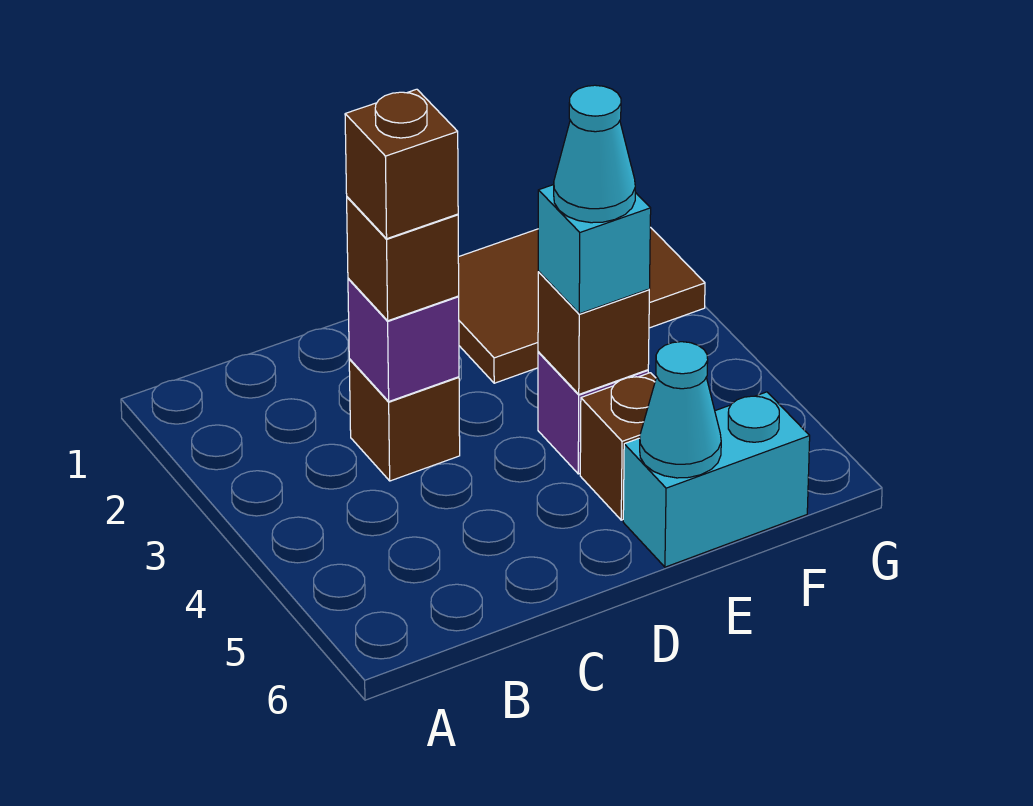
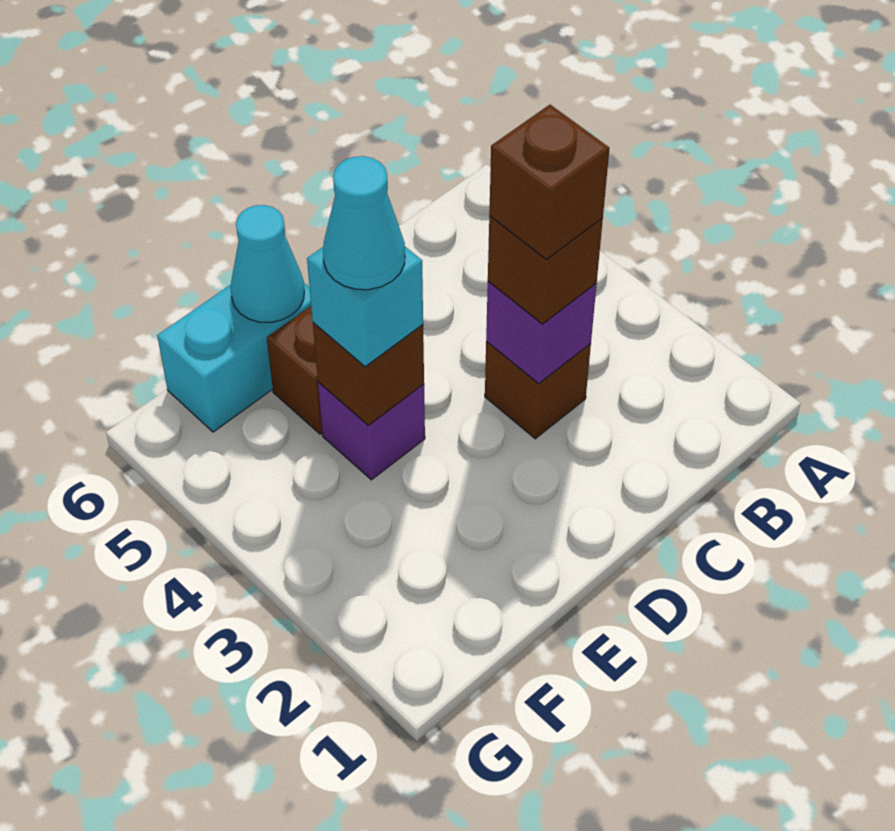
brown 2x3 tile [458,227,705,383] -> none

